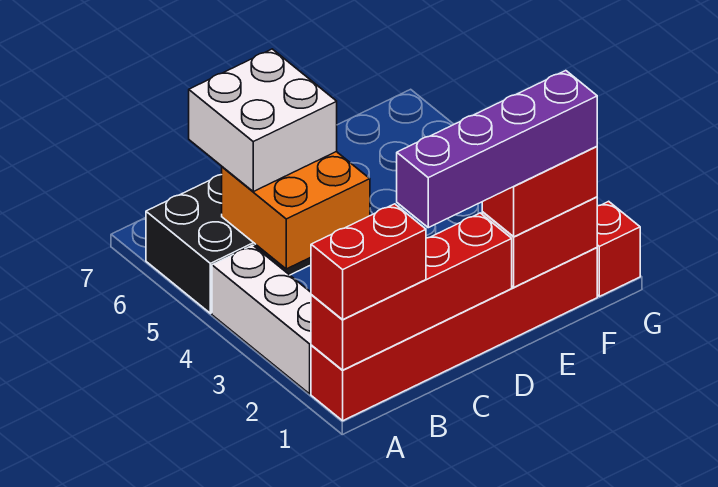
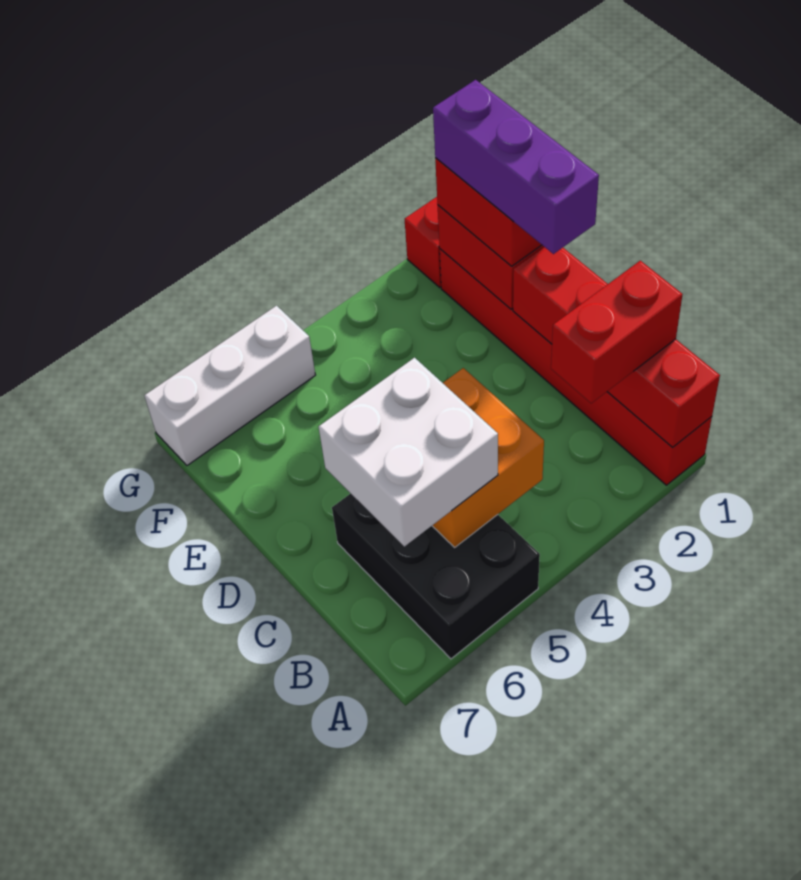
red 1x2 brick [311,204,426,319] -> red 1x2 brick turned to [551,261,683,403]
white 1x3 brick [212,245,311,394] -> white 1x3 brick moved to [144,306,315,465]
purple 1x4 brick [397,71,597,228] -> purple 1x3 brick [433,80,599,254]

